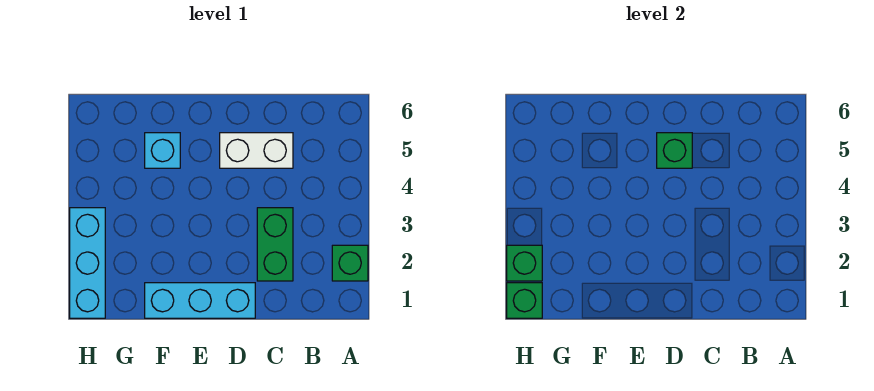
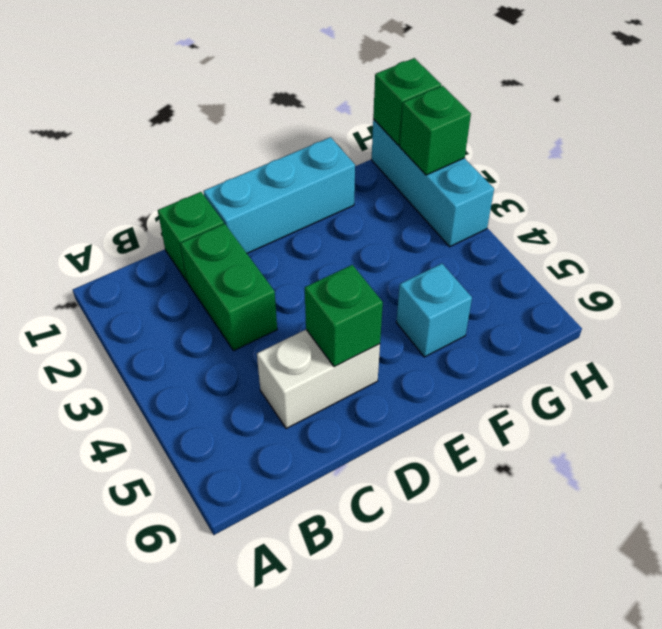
green 1x1 brick [332,245,368,281] -> green 1x1 brick moved to [158,192,224,281]

